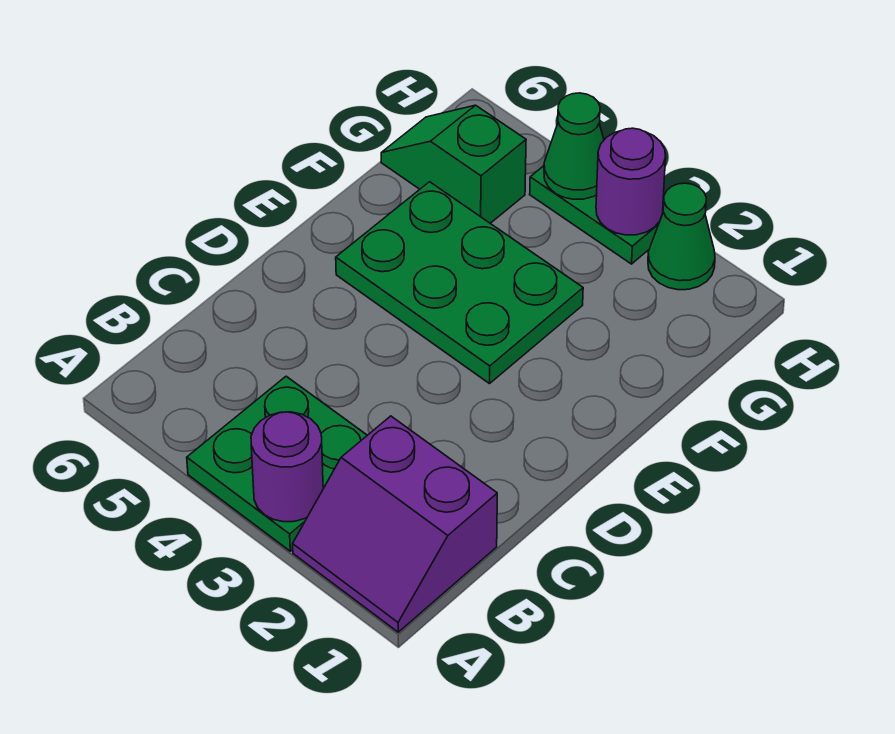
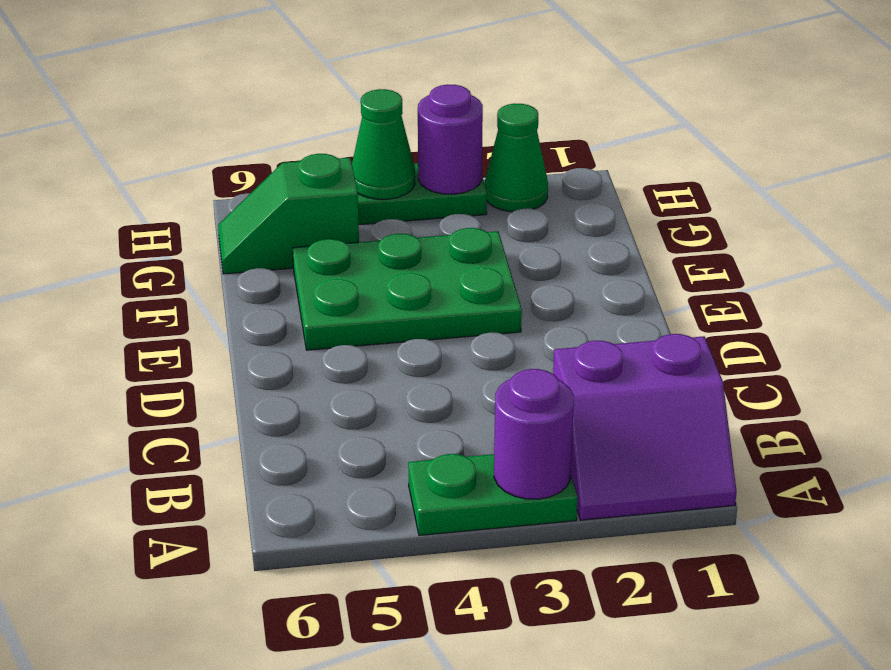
green 2x2 plate [187,376,367,551] -> green 1x2 plate [408,454,578,536]

